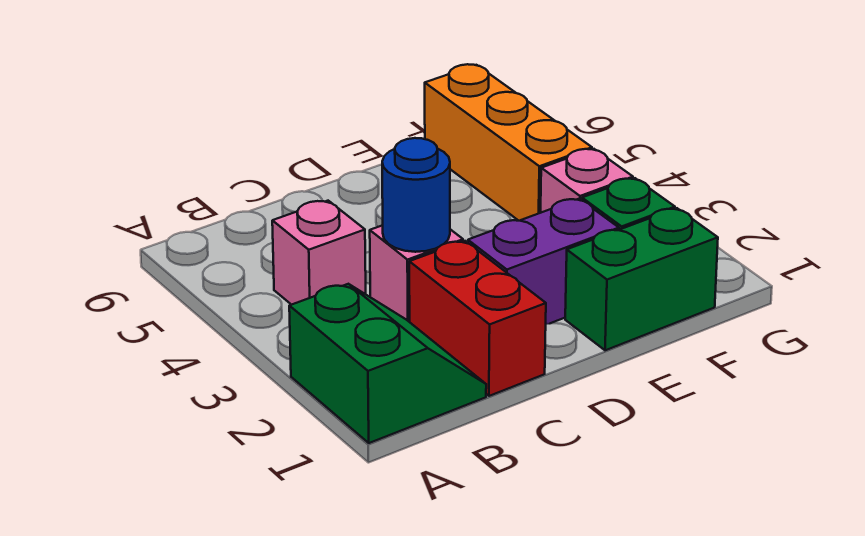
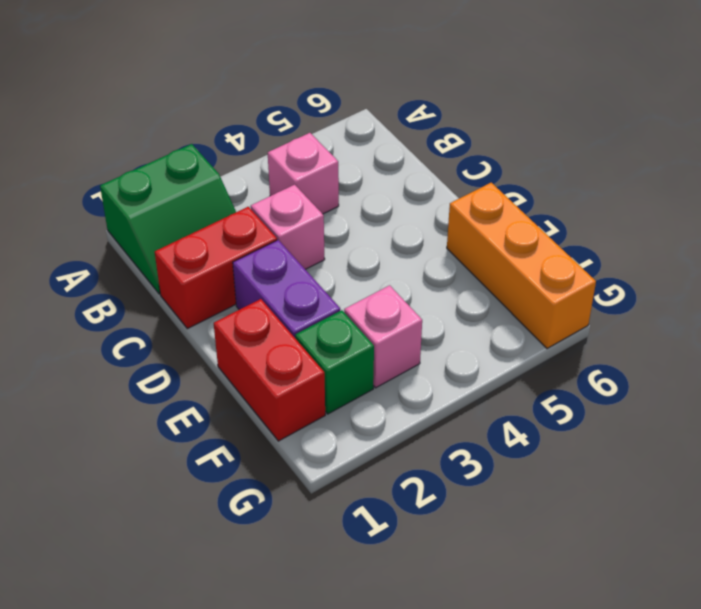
blue 1x1 round brick [382,138,450,252] -> none
green 1x2 brick [565,208,718,350] -> red 1x2 brick [214,299,325,441]
orange 1x3 brick [425,64,592,221] -> orange 1x3 brick turned to [447,183,596,349]

